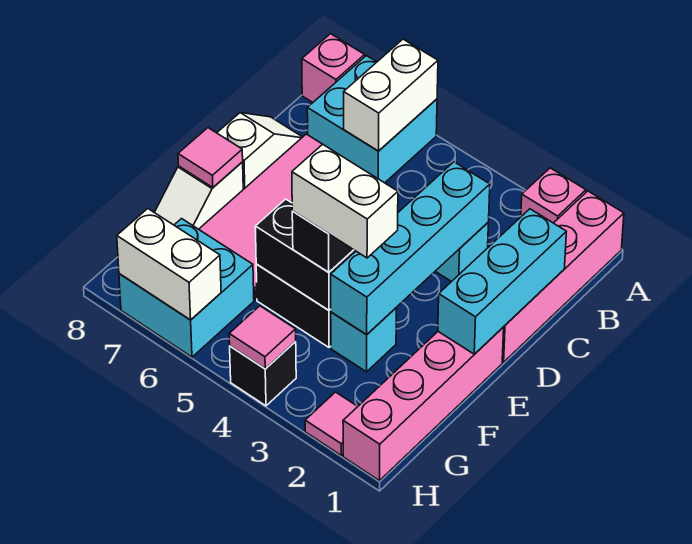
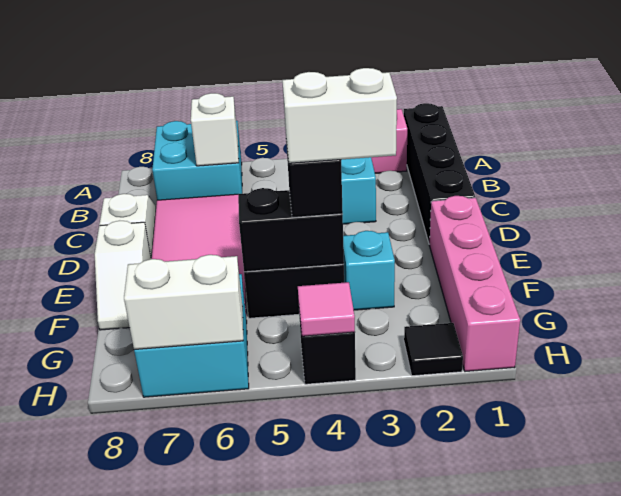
pink 1x4 brick [502,191,624,362] -> black 1x4 brick [404,103,475,244]
white 1x2 brick [344,39,438,151] -> white 1x1 brick [191,93,239,166]
pink 1x1 brick [302,34,365,102] -> none
cyan 1x3 brick [438,209,566,354] -> none
cyan 1x4 brick [331,162,490,335] -> none
pink 1x1 tile [178,128,243,188] -> none
pink 1x1 tile [305,392,358,455] -> black 1x1 tile [404,323,463,376]

